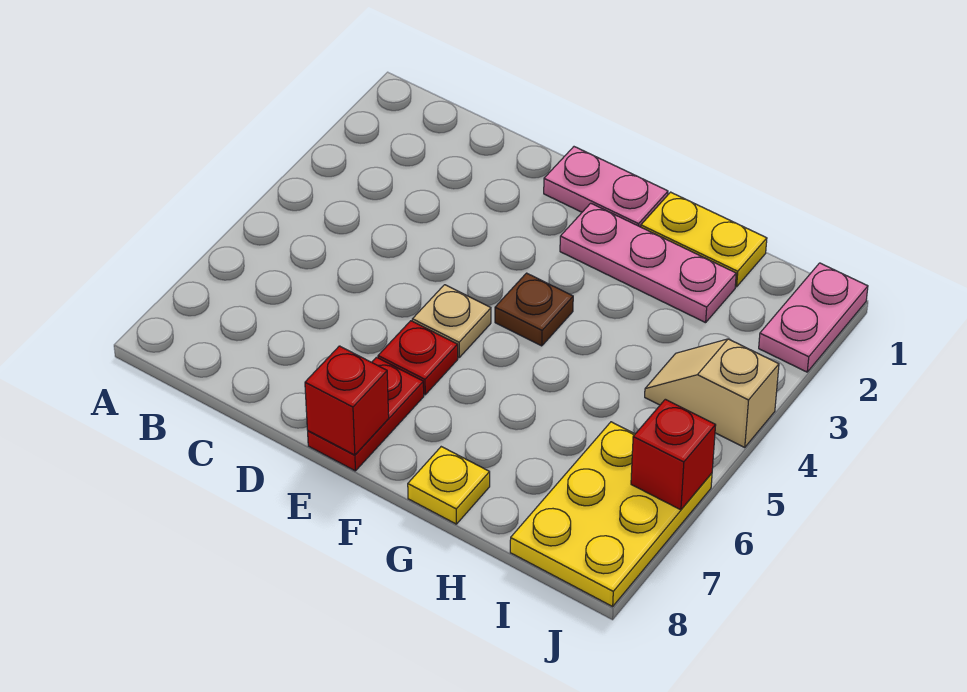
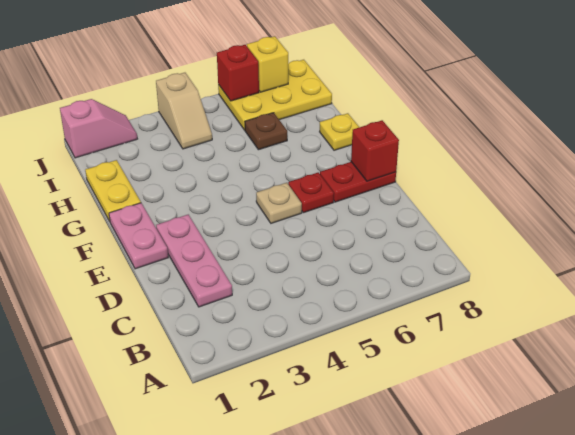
pink 1x3 plate [560,203,736,323] -> pink 1x3 plate moved to [156,215,232,307]
brown 1x1 plate [495,273,573,346] -> brown 1x1 plate moved to [245,113,287,150]
pink 1x2 plate [759,263,868,372] -> pink 1x2 slope [60,99,137,158]
none -> yellow 1x1 brick [247,36,288,92]

